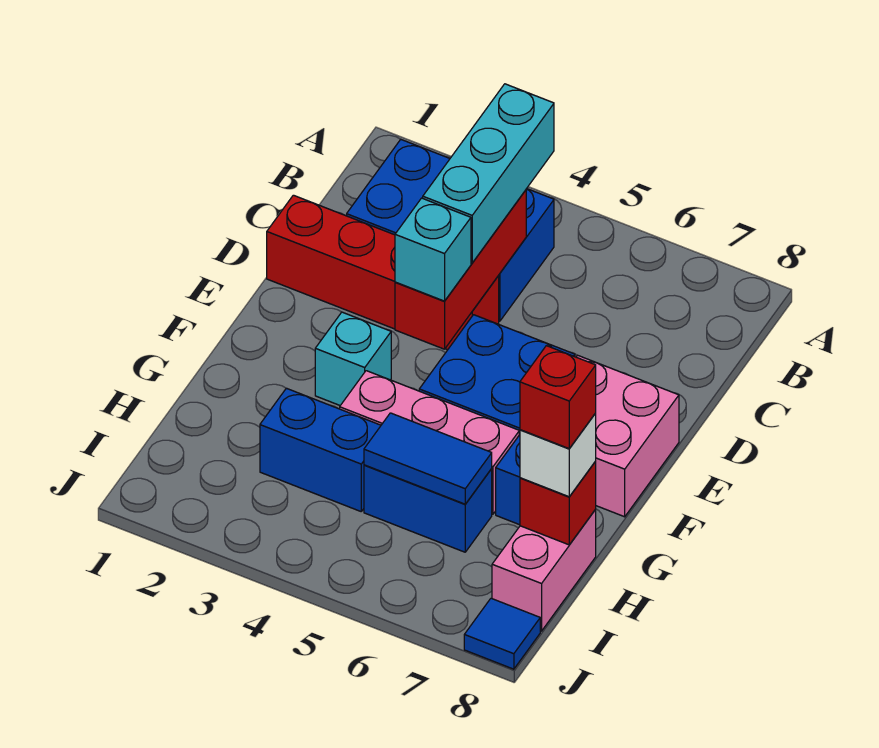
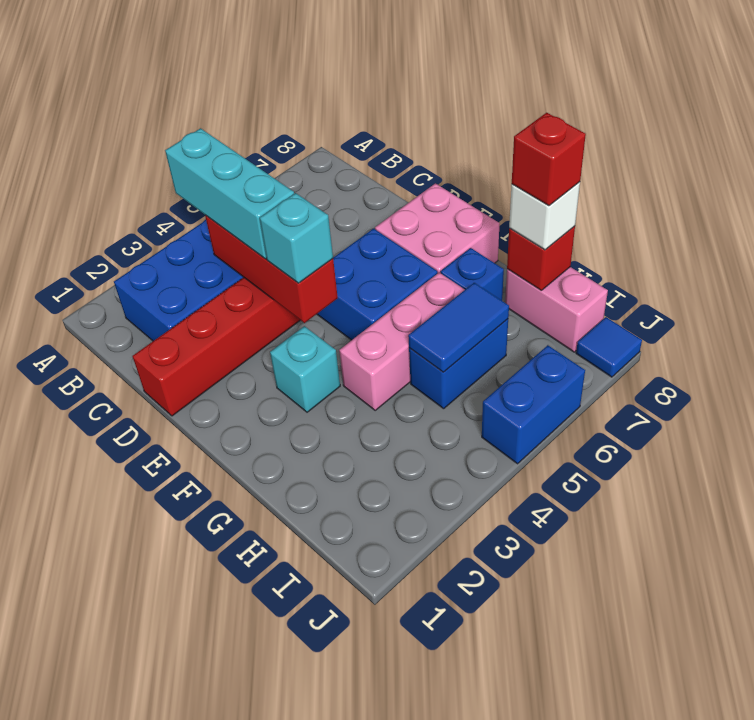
blue 1x2 brick [260,388,381,511] -> blue 1x2 brick moved to [482,345,585,464]

